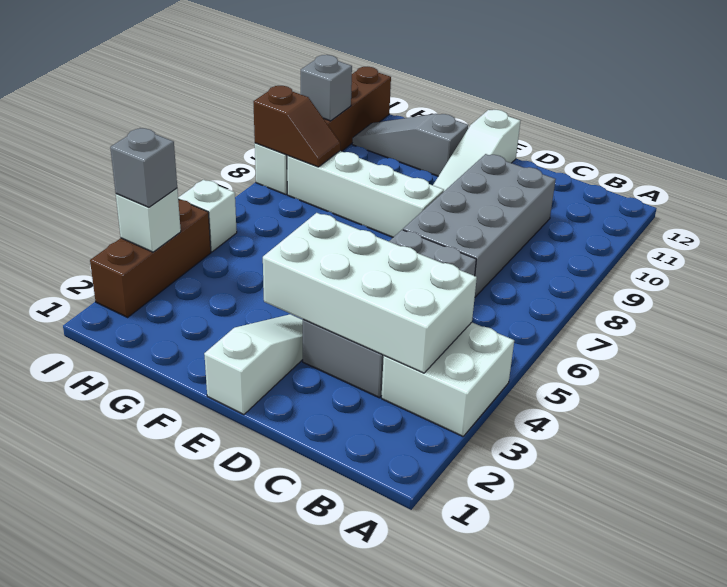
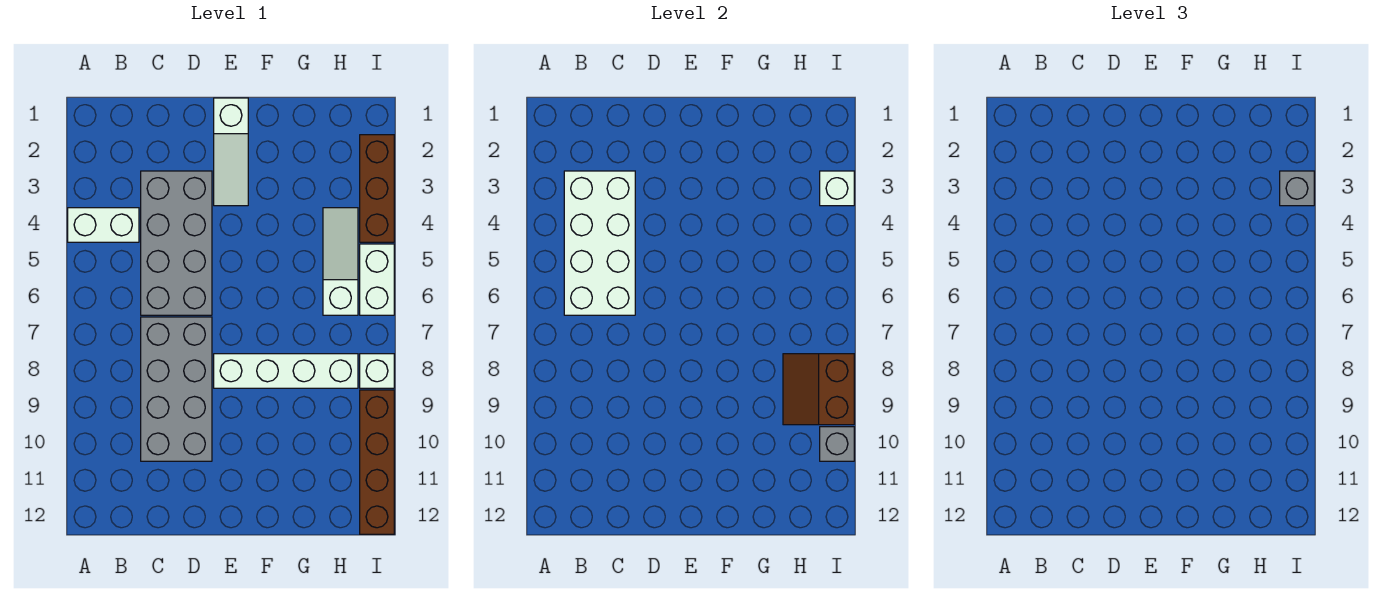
white 2x2 brick [381,322,514,436] -> white 1x2 brick [68,208,139,242]
white 2x4 brick [263,213,477,373] -> white 2x4 brick turned to [564,171,635,315]
white 1x3 slope [433,110,520,191] -> white 1x3 slope moved to [323,208,358,315]
grey 1x3 slope [352,114,468,176] -> none
brown 1x2 slope [253,86,340,167] -> brown 2x2 slope [783,354,854,425]
white 1x1 brick [178,180,237,252] -> white 1x2 brick [360,244,394,315]

